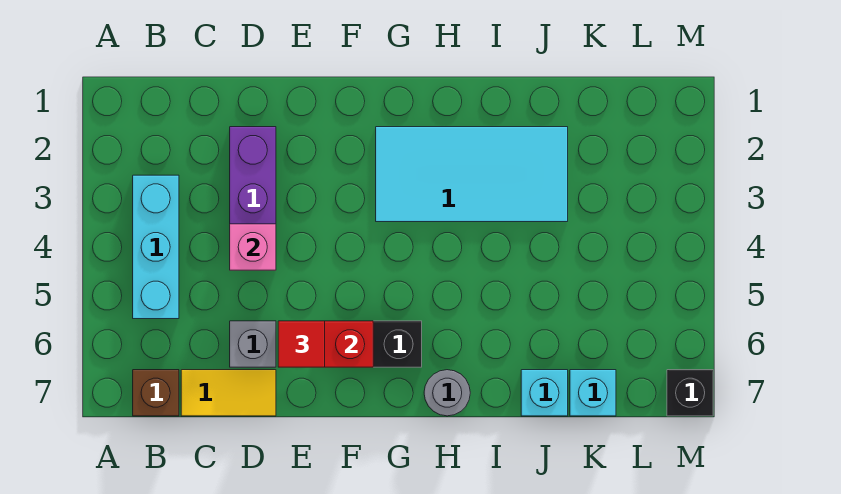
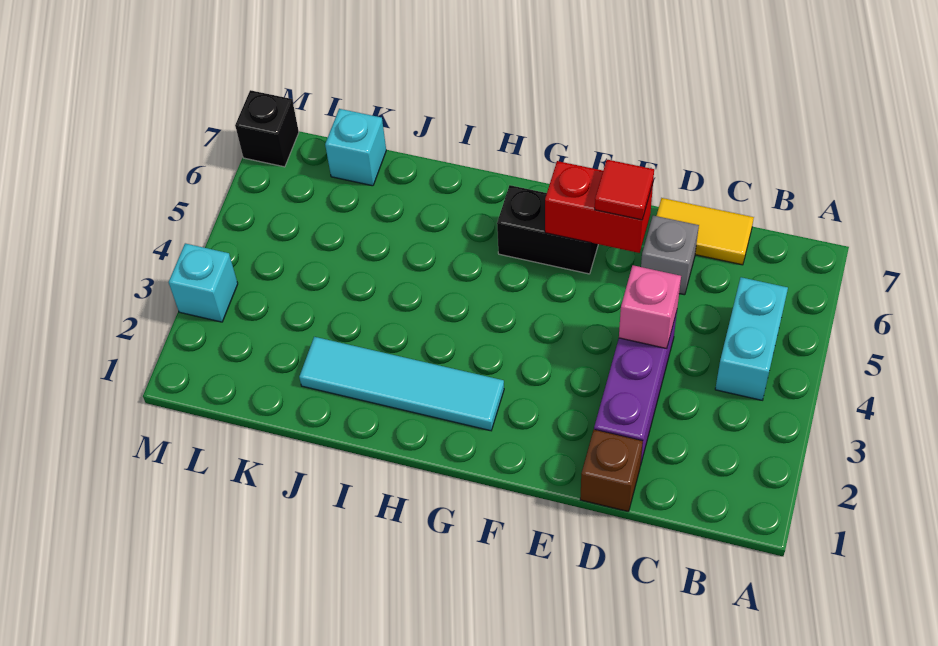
cyan 1x3 brick [133,175,179,319] -> cyan 1x2 brick [715,277,788,400]
brown 1x1 brick [133,370,179,416] -> brown 1x1 brick moved to [580,430,643,512]
cyan 2x4 tile [376,127,568,222] -> cyan 1x4 tile [299,337,504,431]
grey 1x1 round brick [424,370,470,416] -> none
cyan 1x1 brick [521,370,568,416] -> cyan 1x1 brick moved to [169,243,238,322]

